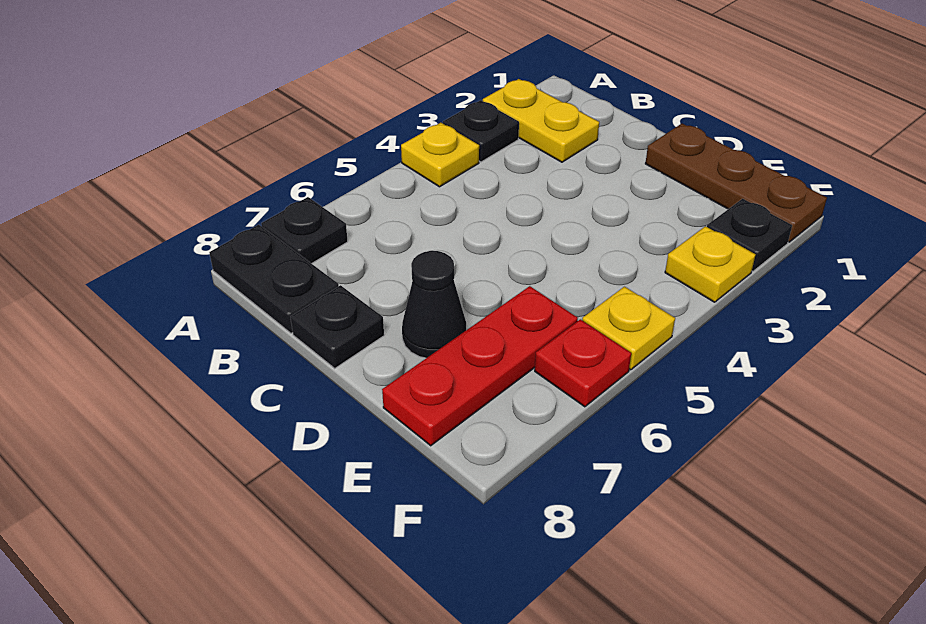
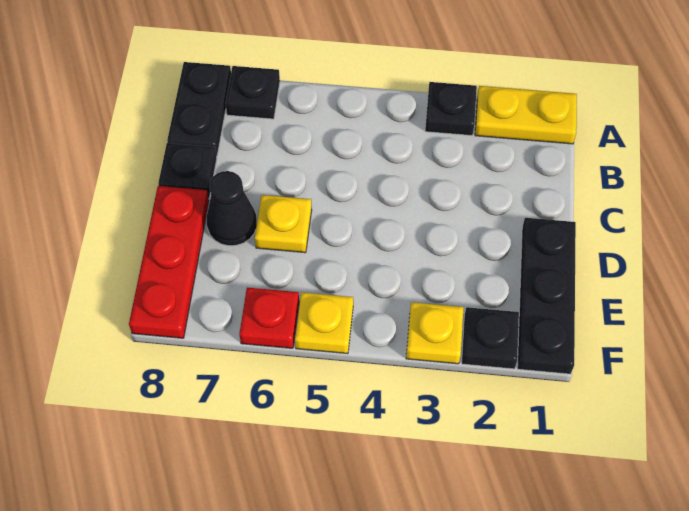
yellow 1x2 plate [483,79,599,162] -> yellow 1x2 plate turned to [475,86,577,144]
yellow 1x1 plate [401,123,479,187] -> yellow 1x1 plate moved to [255,195,312,253]
brown 1x3 plate [645,124,827,242] -> black 1x3 plate [517,218,576,374]
red 1x3 plate [382,286,578,446] -> red 1x3 plate turned to [129,186,209,338]

